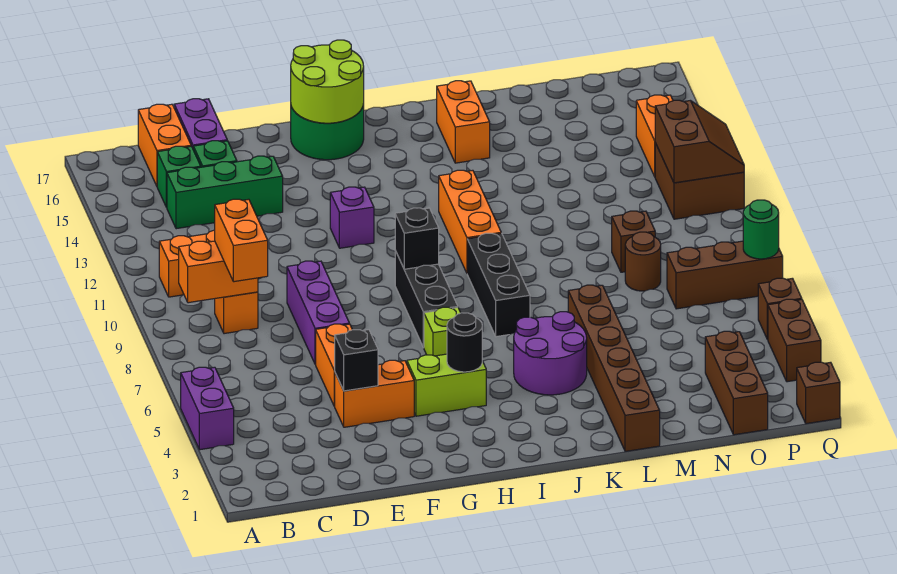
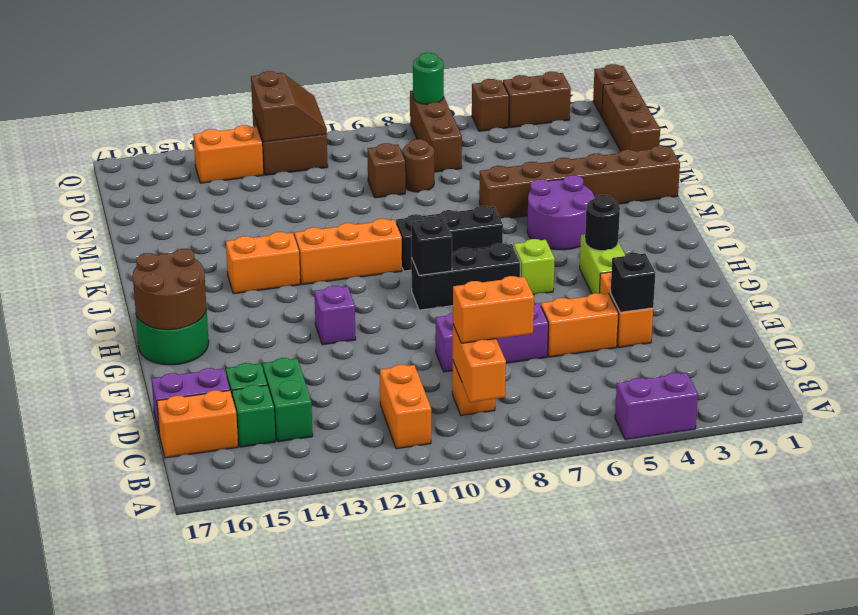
green 1x3 brick [167,156,283,229] -> green 1x2 brick [263,358,313,442]
lime 2x2 round brick [291,40,364,123] -> brown 2x2 round brick [133,249,206,330]
orange 1x2 brick [437,81,490,163] -> orange 1x2 brick moved to [226,232,300,294]
brown 1x3 brick [705,331,768,435] -> brown 1x3 brick turned to [602,80,660,151]
brown 2x2 slope [655,100,744,183] -> brown 2x2 slope turned to [251,71,327,142]

